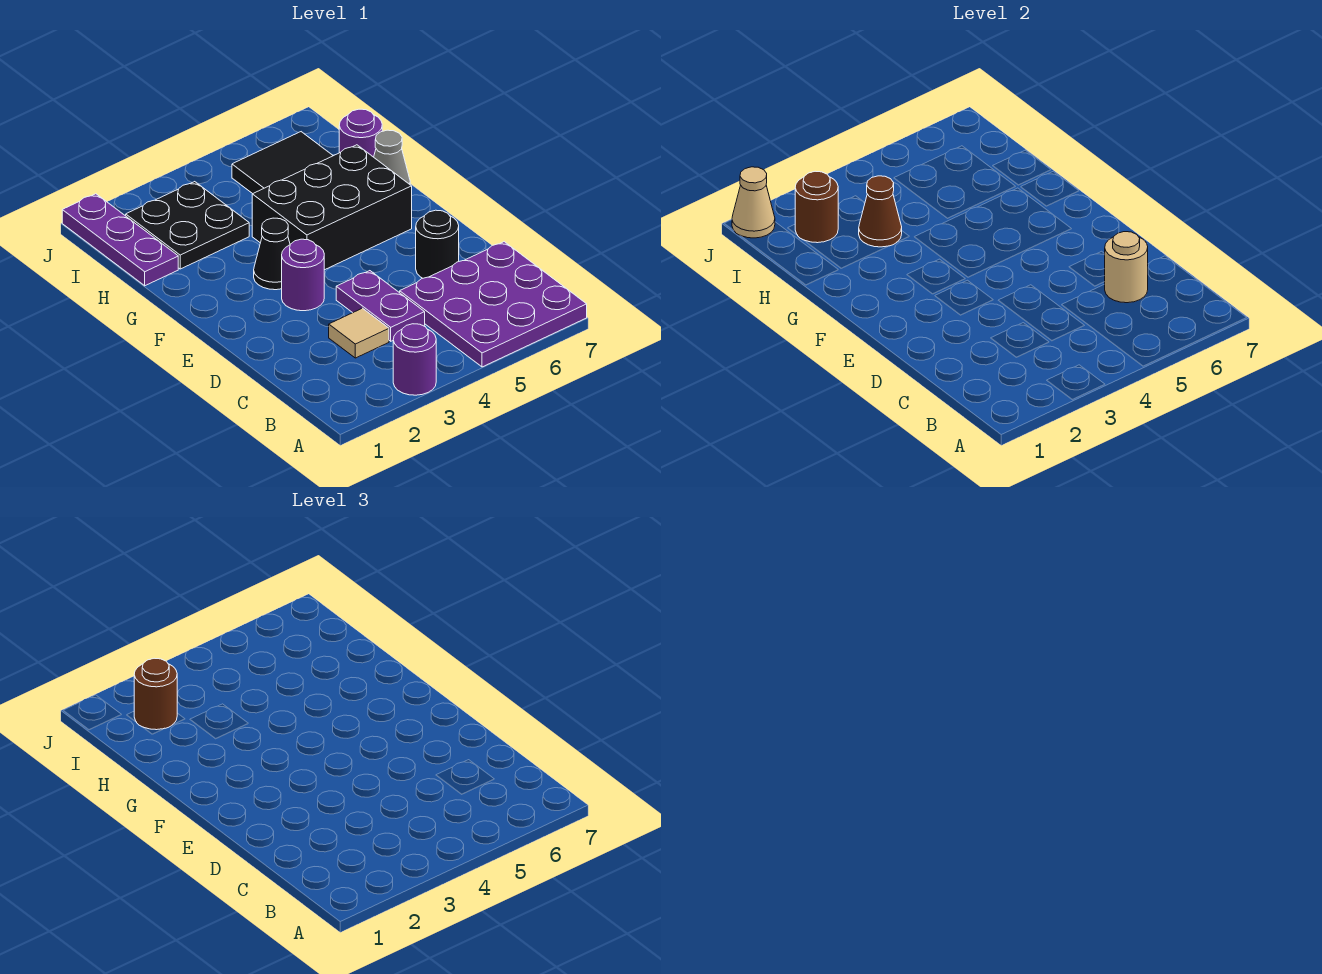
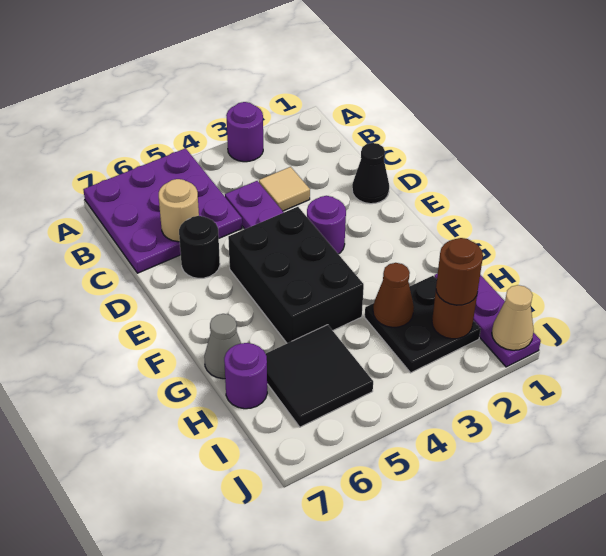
black 1x1 cone [254,218,290,290] -> black 1x1 cone moved to [352,143,389,204]
black 2x3 brick [252,145,412,270] -> black 2x3 brick turned to [228,207,364,343]

